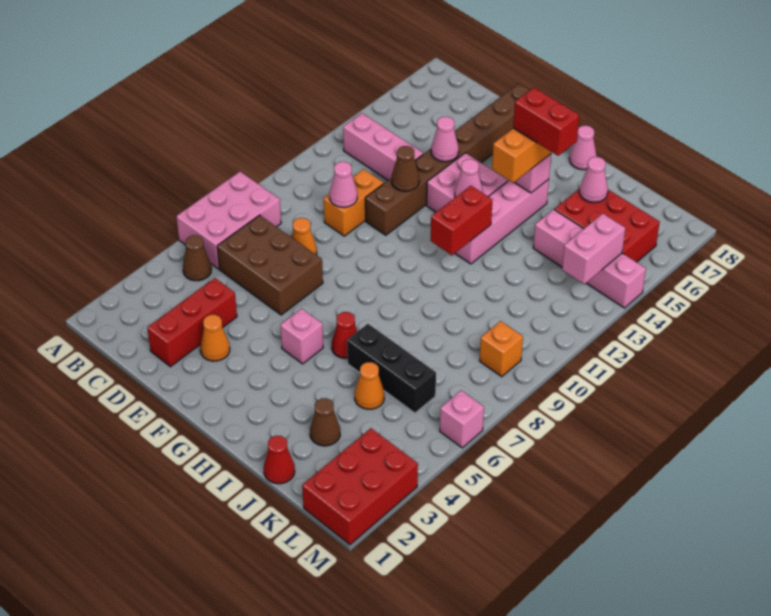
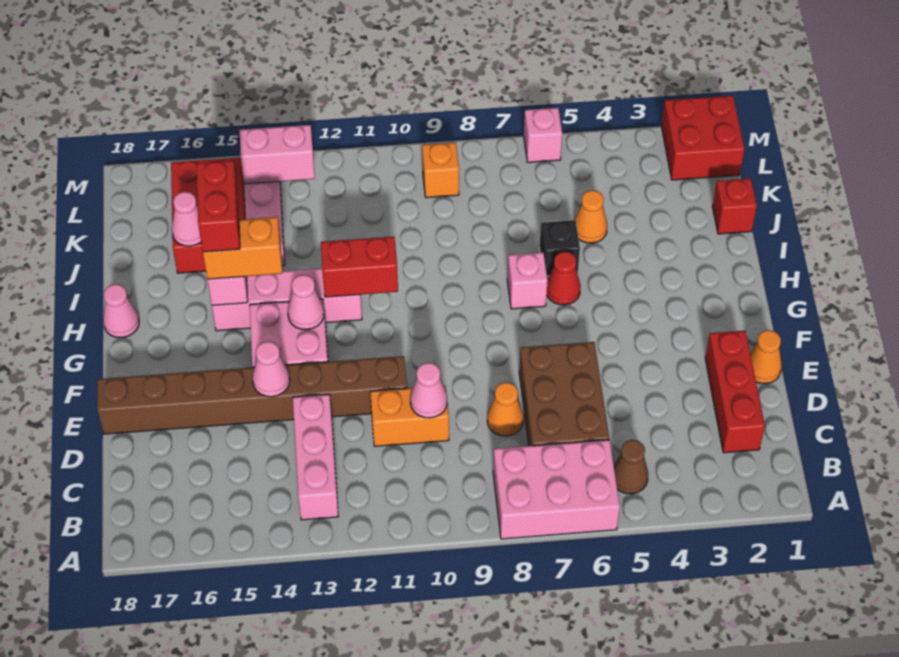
red 1x3 brick [147,278,237,367] -> red 1x3 brick turned to [705,331,765,453]
orange 1x1 cone [200,315,230,361] -> orange 1x1 cone moved to [750,330,782,384]
brown 1x1 cone [392,146,419,191] -> none
pink 1x1 brick [280,309,323,364] -> pink 1x1 brick moved to [507,252,548,309]
black 1x3 brick [347,324,436,413] -> black 1x1 brick [539,220,580,276]
red 1x1 cone [264,436,295,484] -> red 1x1 brick [713,178,757,234]
brown 1x1 cone [310,398,340,446] -> none
red 2x3 brick [302,428,418,545] -> red 2x2 brick [662,96,745,180]

